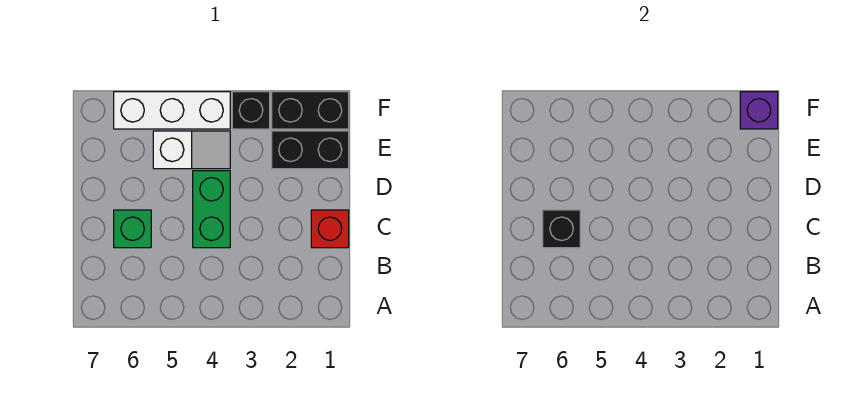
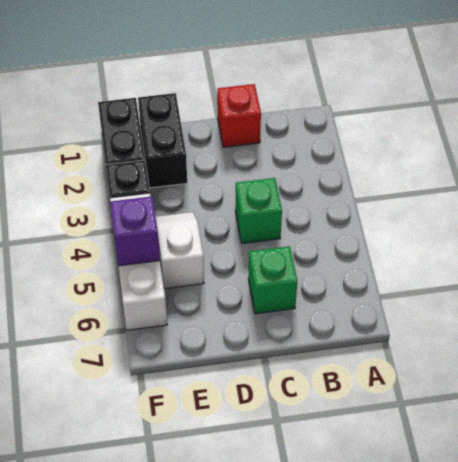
green 1x2 brick [193,171,230,248] -> green 1x1 brick [235,178,282,244]
black 1x1 brick [543,210,580,248] -> none
purple 1x1 brick [740,92,778,129] -> purple 1x1 brick moved to [110,196,160,266]

